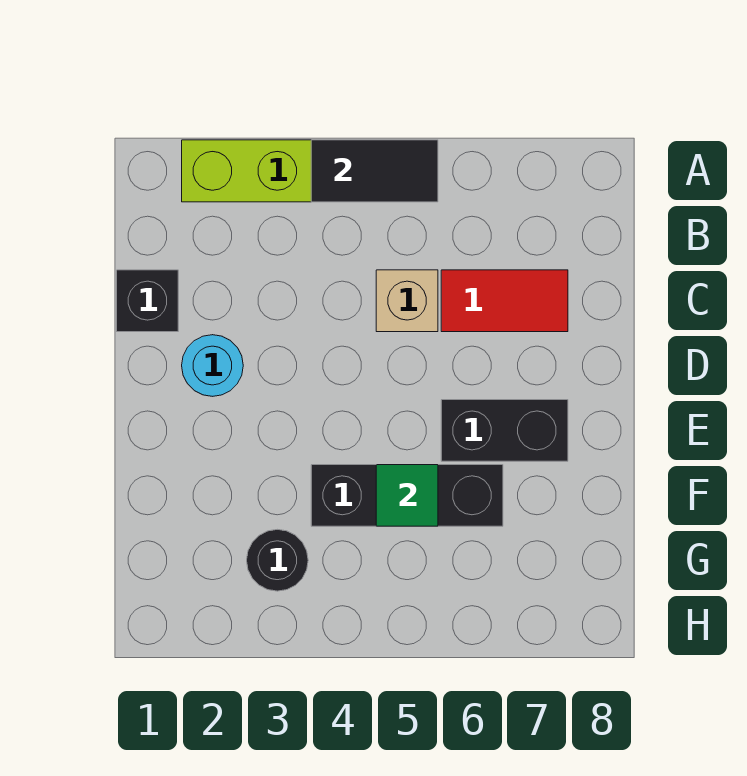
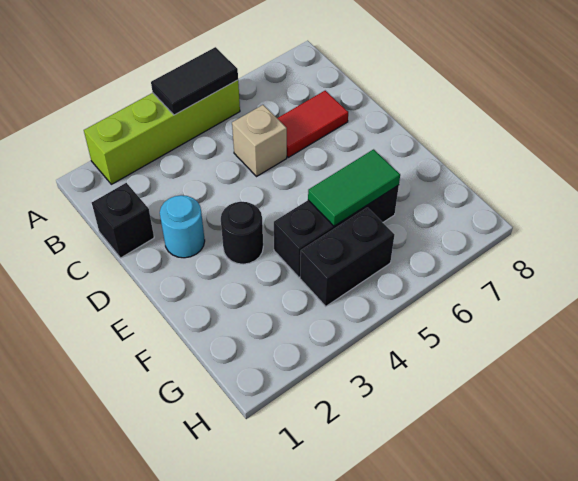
black 1x2 brick [441,400,568,461] -> black 1x2 brick moved to [300,208,394,306]
green 1x1 tile [376,465,438,526] -> green 1x2 tile [308,149,400,226]
black 1x1 round brick [247,529,308,591] -> black 1x1 round brick moved to [221,202,263,264]

